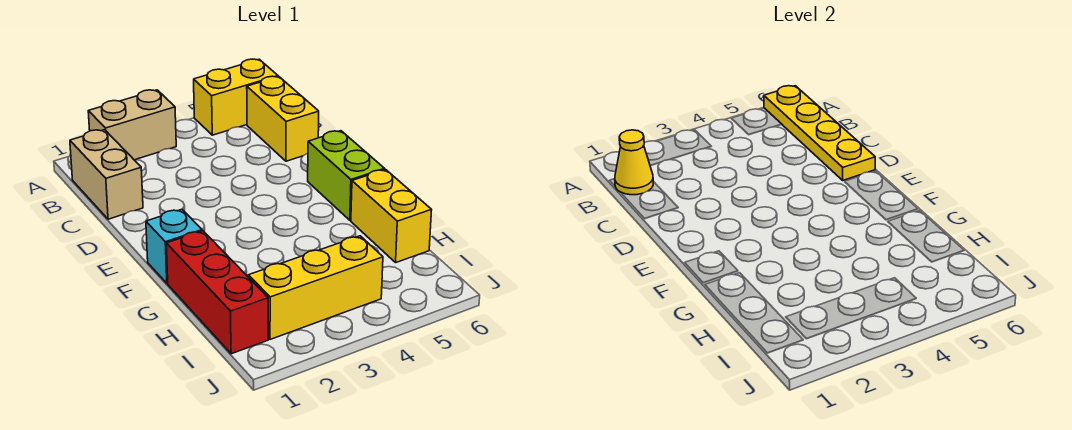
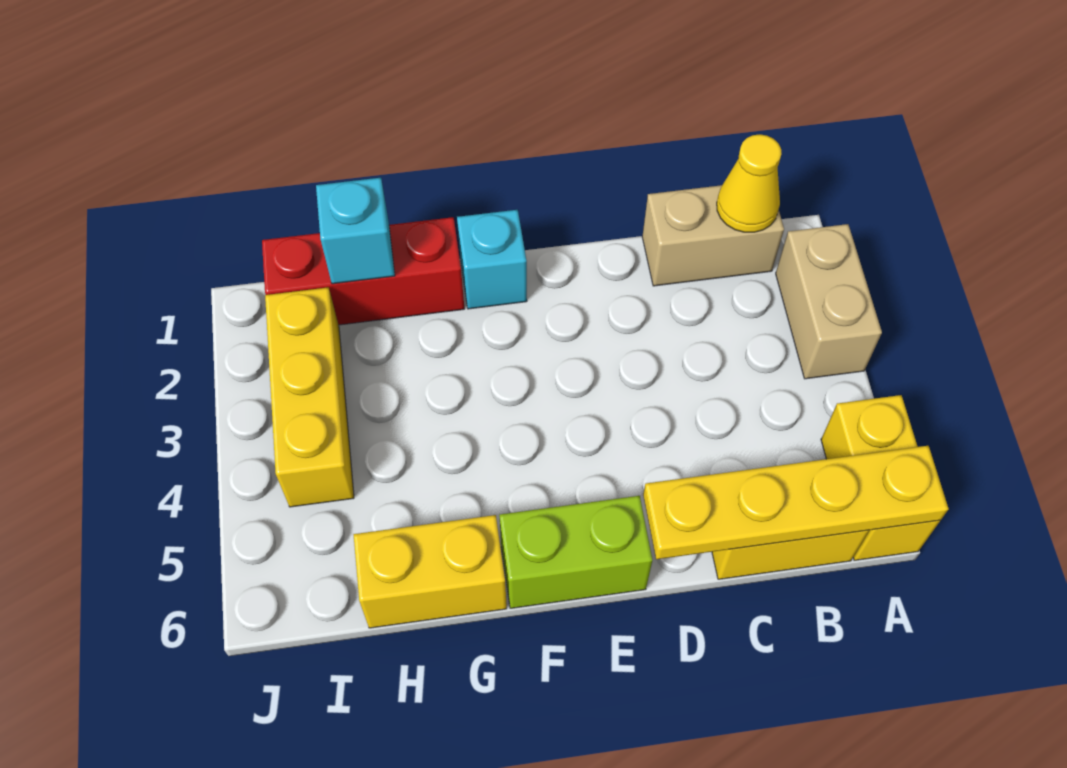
none -> cyan 1x1 brick [316,178,395,284]

